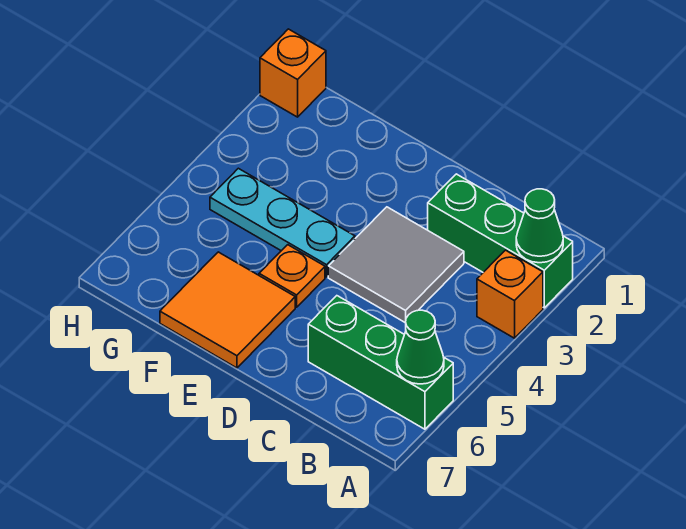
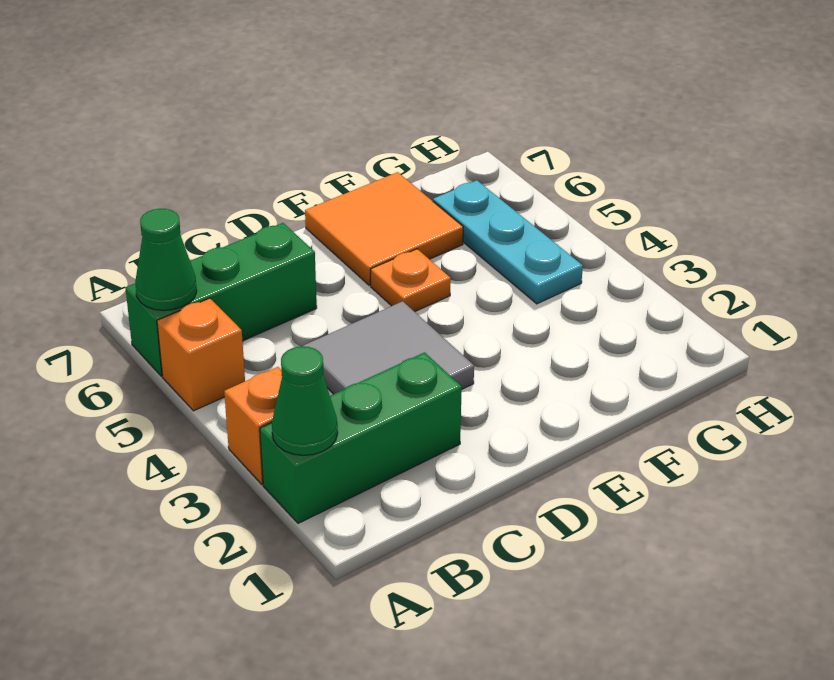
cyan 1x3 plate [210,168,355,277] -> cyan 1x3 plate turned to [433,180,583,304]
orange 1x1 brick [260,29,326,117] -> orange 1x1 brick moved to [157,298,245,411]

